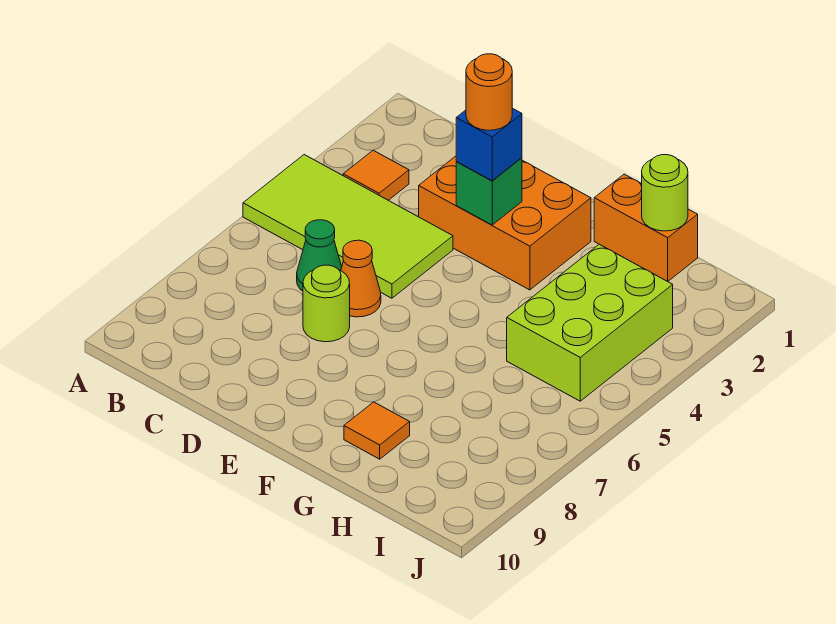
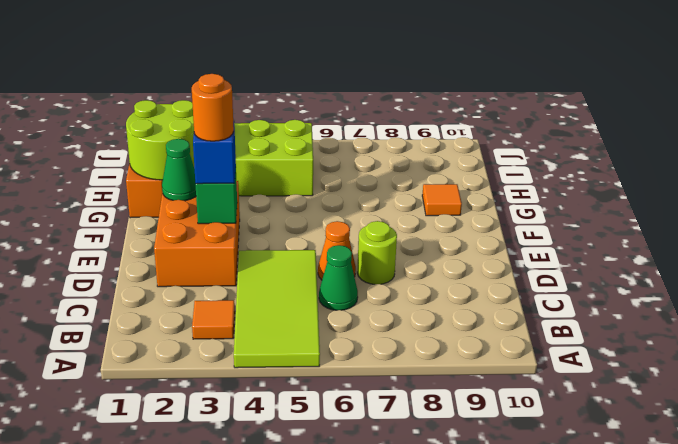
none -> green 1x1 cone [162,139,196,201]
lime 1x1 round brick [642,155,688,231] -> lime 2x2 round brick [126,100,194,180]

